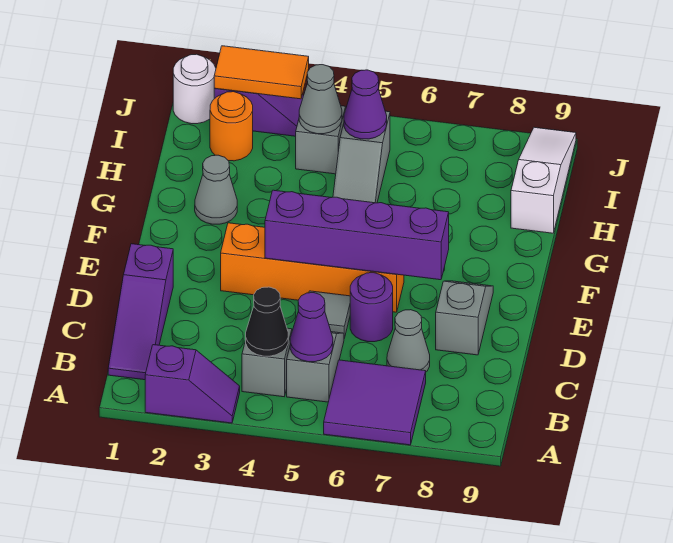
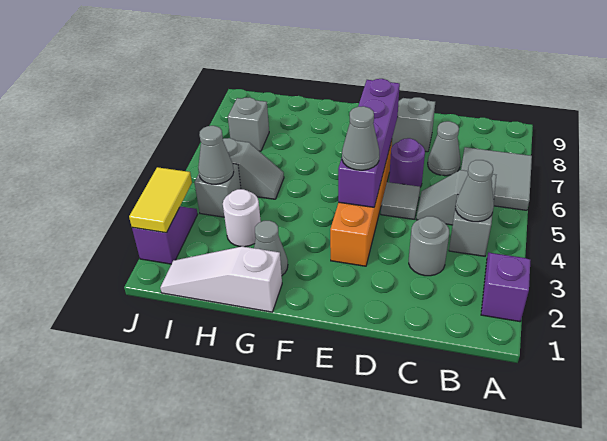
purple 2x2 tile [324,360,426,445] -> grey 2x2 tile [461,147,532,210]
purple 1x3 slope [108,244,173,380] -> none
black 1x1 cone [246,287,288,356] -> grey 1x1 cone [455,160,494,222]
purple 1x1 cone [290,293,333,362] -> none
none -> grey 1x1 round brick [409,216,449,276]
none -> grey 1x1 cone [342,106,379,170]
white 1x3 slope [511,127,576,233] -> white 1x3 slope moved to [160,246,282,312]
orange 1x1 round brick [210,92,253,161] -> none
purple 1x1 cone [344,70,387,139] -> none
none -> grey 1x1 brick [228,97,269,151]
white 1x1 round brick [173,54,216,124] -> white 1x1 round brick moved to [223,189,261,247]
orange 1x2 tile [214,46,309,99] -> yellow 1x2 tile [129,167,192,233]

